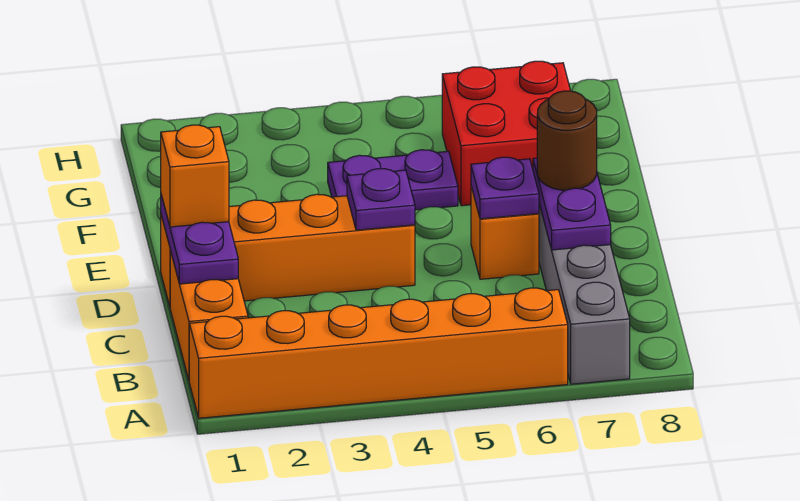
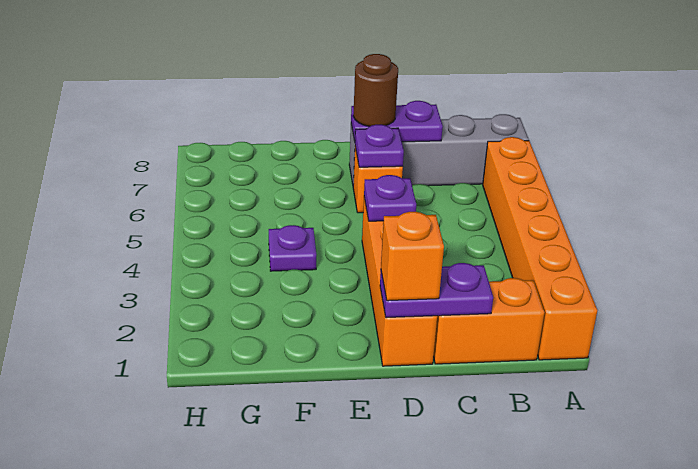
purple 1x2 plate [328,150,458,210] -> purple 1x1 plate [269,225,316,271]
red 2x2 brick [442,61,571,206] -> none

